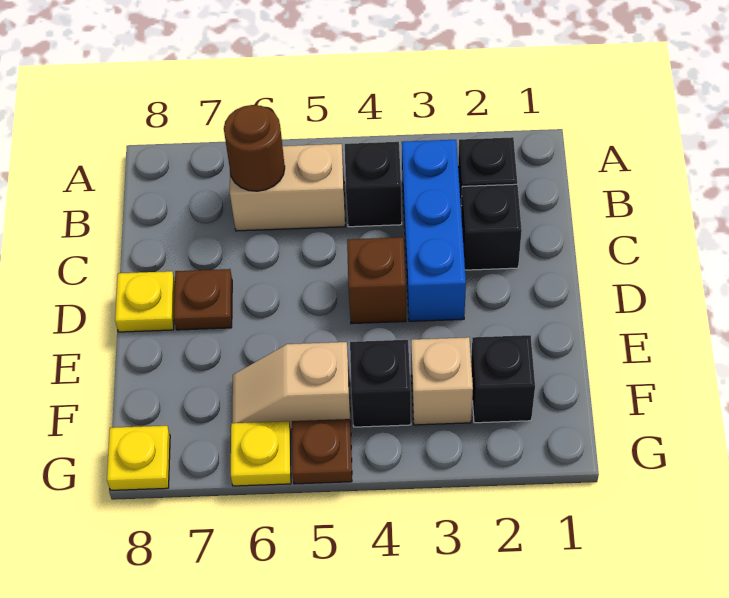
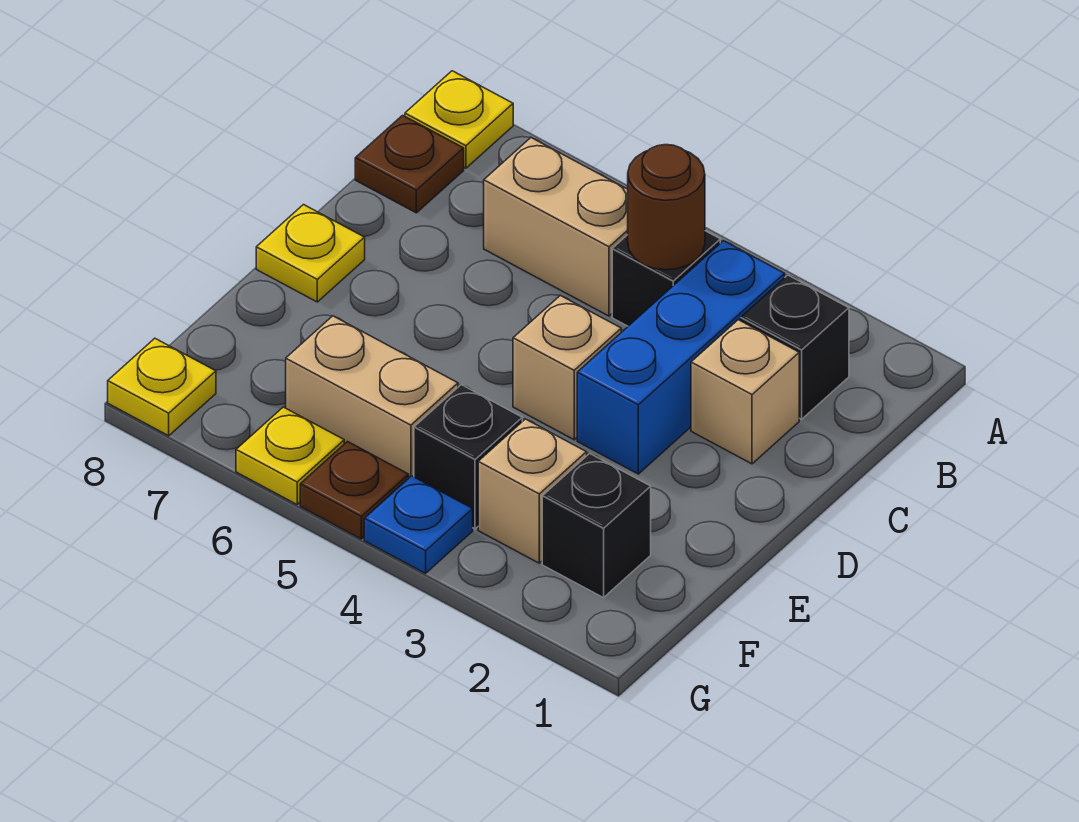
none -> yellow 1x1 plate [405,71,513,168]
brown 1x1 round brick [224,105,285,191] -> brown 1x1 round brick moved to [628,145,705,270]
black 1x1 brick [461,184,522,270] -> tan 1x1 brick [691,320,799,464]
brown 1x1 brick [347,237,406,324] -> tan 1x1 brick [513,295,621,440]
brown 1x1 plate [174,269,232,330] -> brown 1x1 plate moved to [355,115,464,213]
tan 1x2 slope [232,342,351,429] -> tan 1x2 brick [286,316,458,478]
none -> blue 1x1 plate [364,476,473,573]

